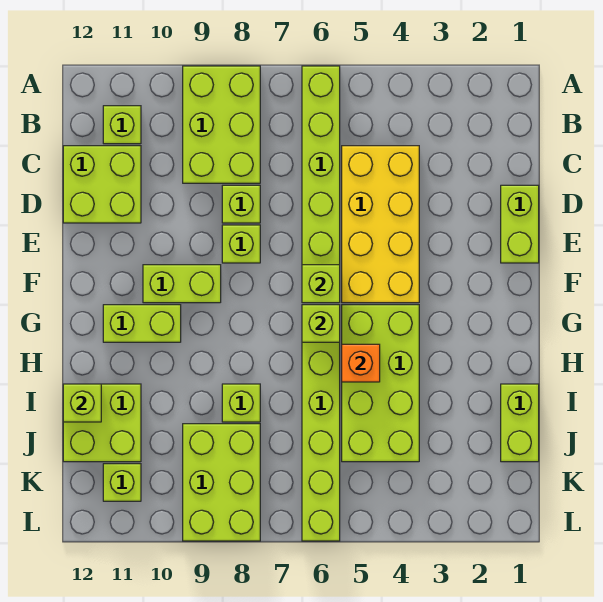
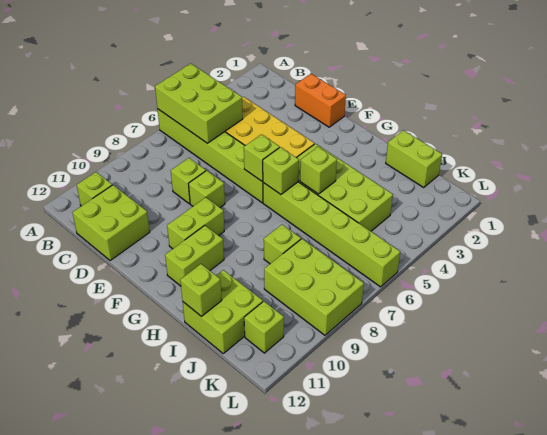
lime 2x3 brick [183,66,260,183] -> lime 2x3 brick moved to [155,64,243,143]
lime 1x2 brick [501,185,539,263] -> orange 1x2 brick [295,74,346,127]
orange 1x1 brick [342,344,380,382] -> lime 1x1 brick [300,147,337,194]

